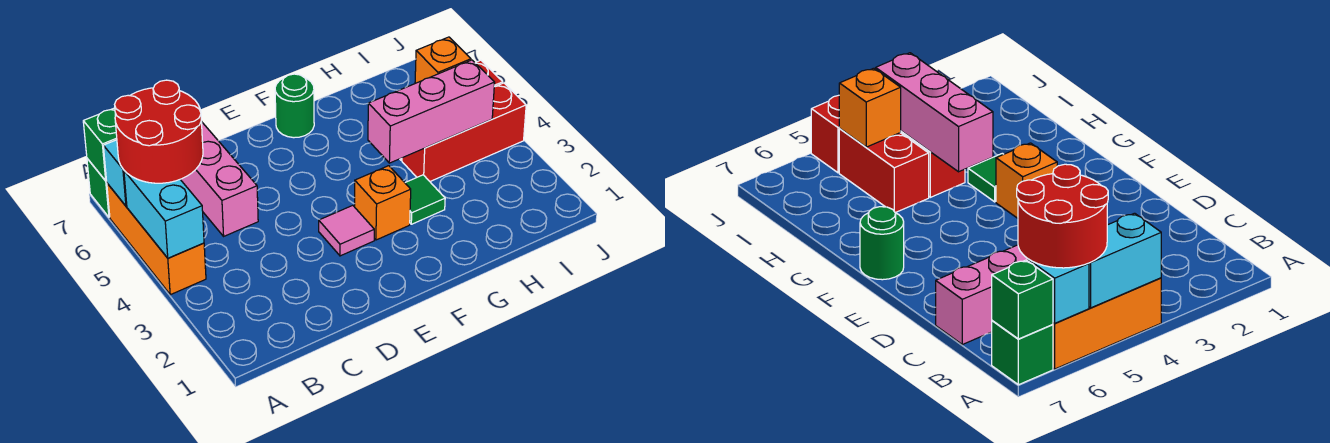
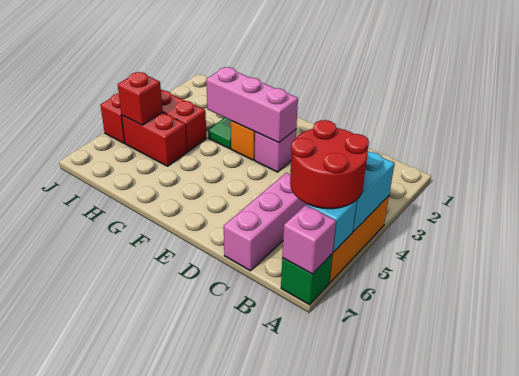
green 1x1 brick [83,108,117,181] -> pink 1x1 brick [282,205,336,274]
pink 1x1 tile [319,205,374,256] -> pink 1x1 brick [255,130,296,172]
green 1x1 round brick [275,74,314,138] -> none
pink 1x3 brick [368,60,495,163] -> pink 1x3 brick moved to [206,67,298,143]
orange 1x1 brick [415,37,471,83] -> red 1x1 brick [118,72,163,125]

